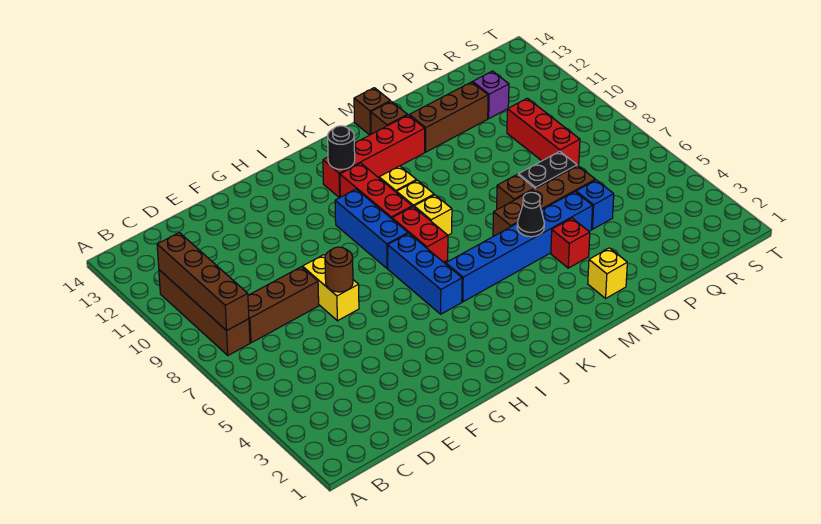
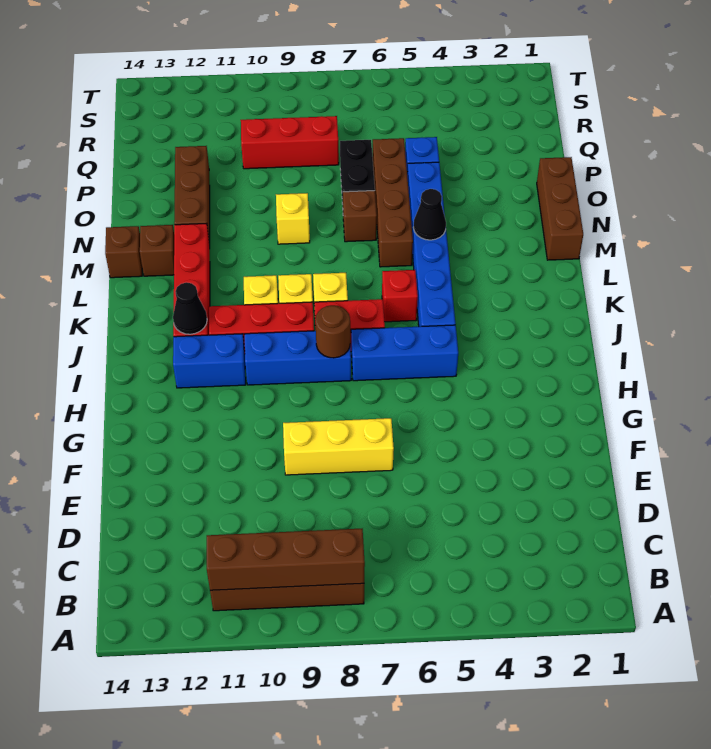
brown 1x3 brick [248,267,319,343] -> brown 1x3 brick moved to [537,157,583,260]
yellow 1x2 brick [302,255,359,321] -> yellow 1x3 brick [283,418,394,475]
brown 1x1 round brick [325,247,353,292] -> brown 1x1 round brick moved to [315,305,350,358]
none -> blue 1x2 brick [173,334,246,388]
black 1x1 round brick [328,126,355,169] -> black 1x1 cone [173,282,207,334]
yellow 1x1 brick [588,248,627,298] -> yellow 1x1 brick moved to [276,193,310,244]
red 1x1 brick [551,218,590,268] -> red 1x1 brick moved to [382,270,418,322]
purple 1x1 brick [473,71,509,118] -> none

